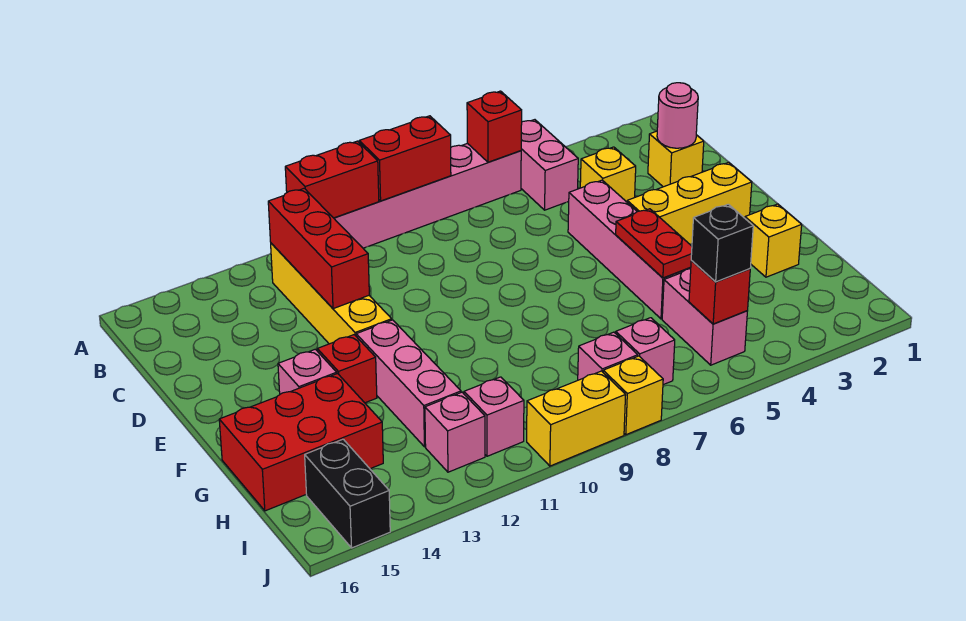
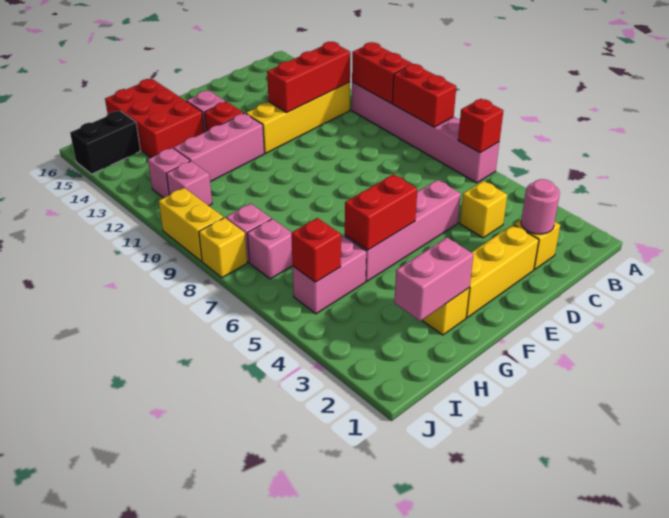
pink 1x2 brick [521,120,578,210] -> pink 1x2 brick moved to [394,238,474,321]
yellow 1x3 brick [627,162,752,245] -> yellow 1x3 brick turned to [466,225,539,318]
red 1x2 plate [616,209,692,278] -> red 1x2 brick [345,174,417,250]
black 1x1 brick [691,204,753,282] -> none

